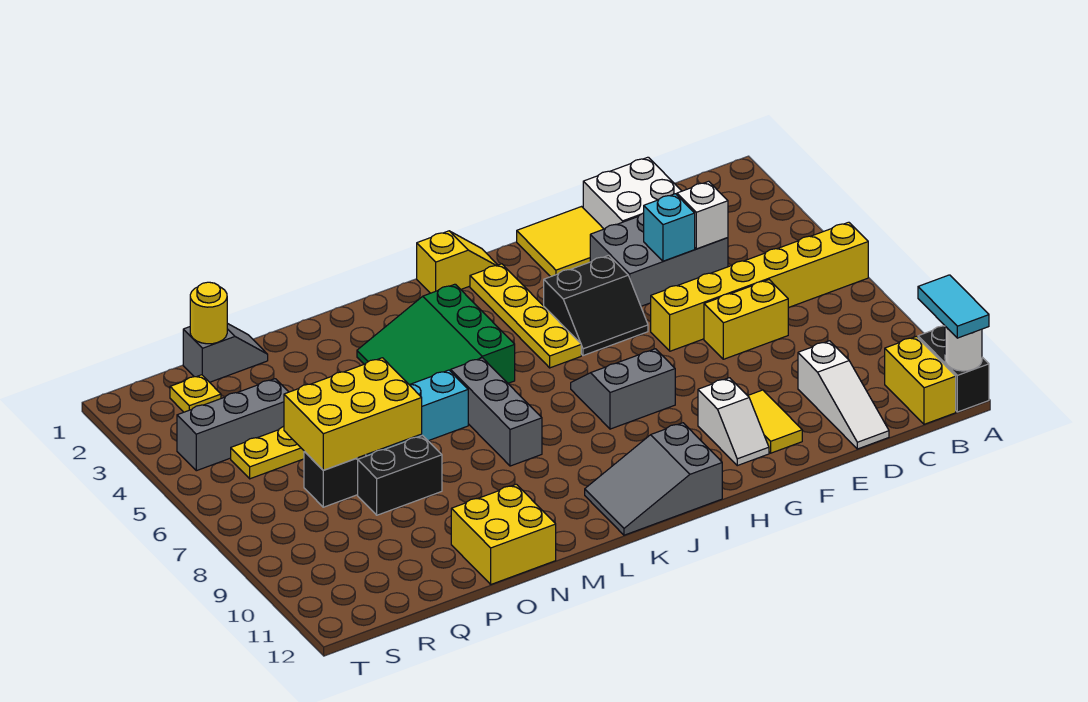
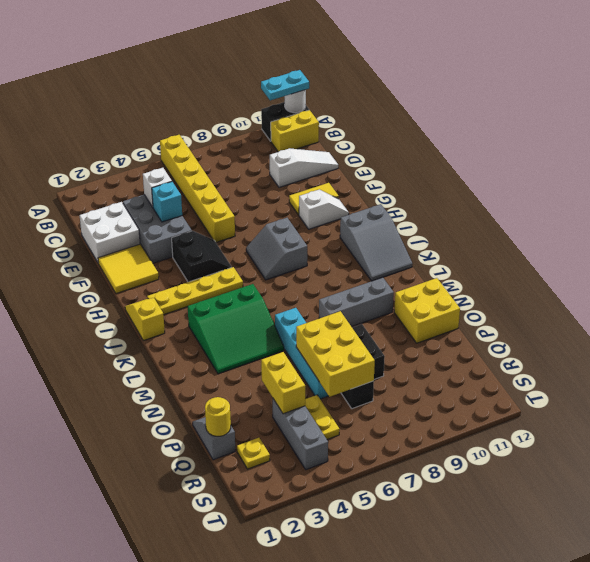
cyan 1x2 tile [918,275,989,338] -> cyan 1x2 plate [261,70,309,100]
yellow 1x2 brick [704,280,788,359] -> yellow 1x2 brick moved to [261,352,305,414]
grey 1x3 brick [451,358,542,466] -> grey 1x3 brick moved to [319,277,394,327]

